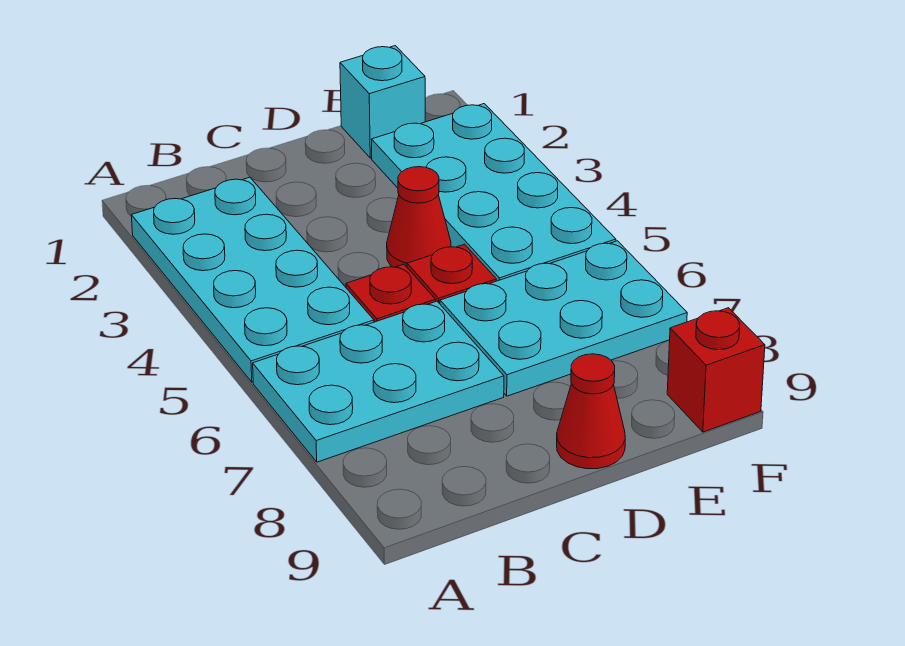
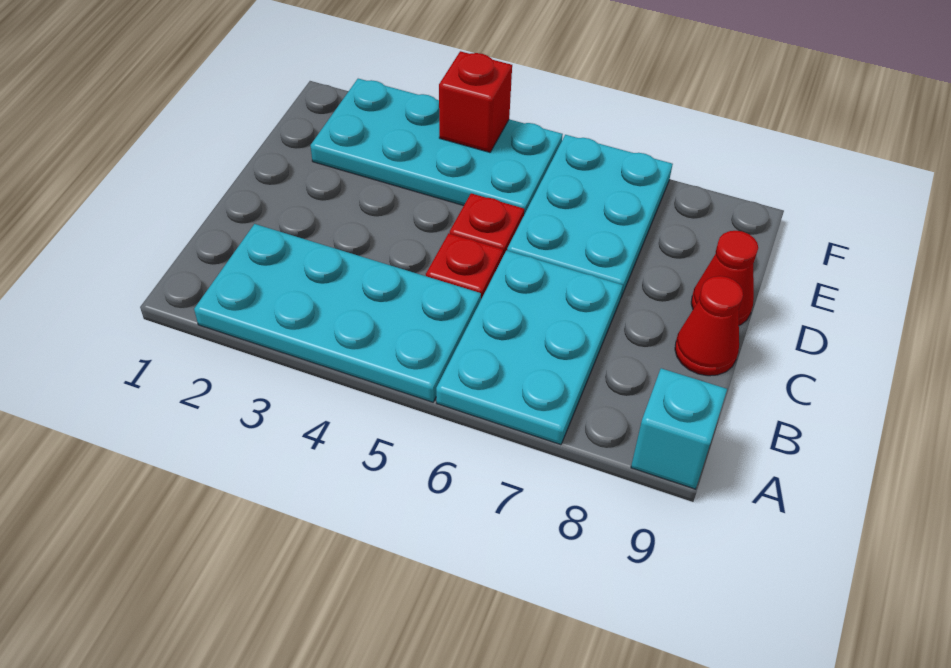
red 1x1 cone [387,167,451,267] -> red 1x1 cone moved to [675,276,743,376]
cyan 1x1 brick [340,46,425,158] -> cyan 1x1 brick moved to [631,368,727,489]
red 1x1 brick [667,308,765,432] -> red 1x1 brick moved to [439,51,512,152]

